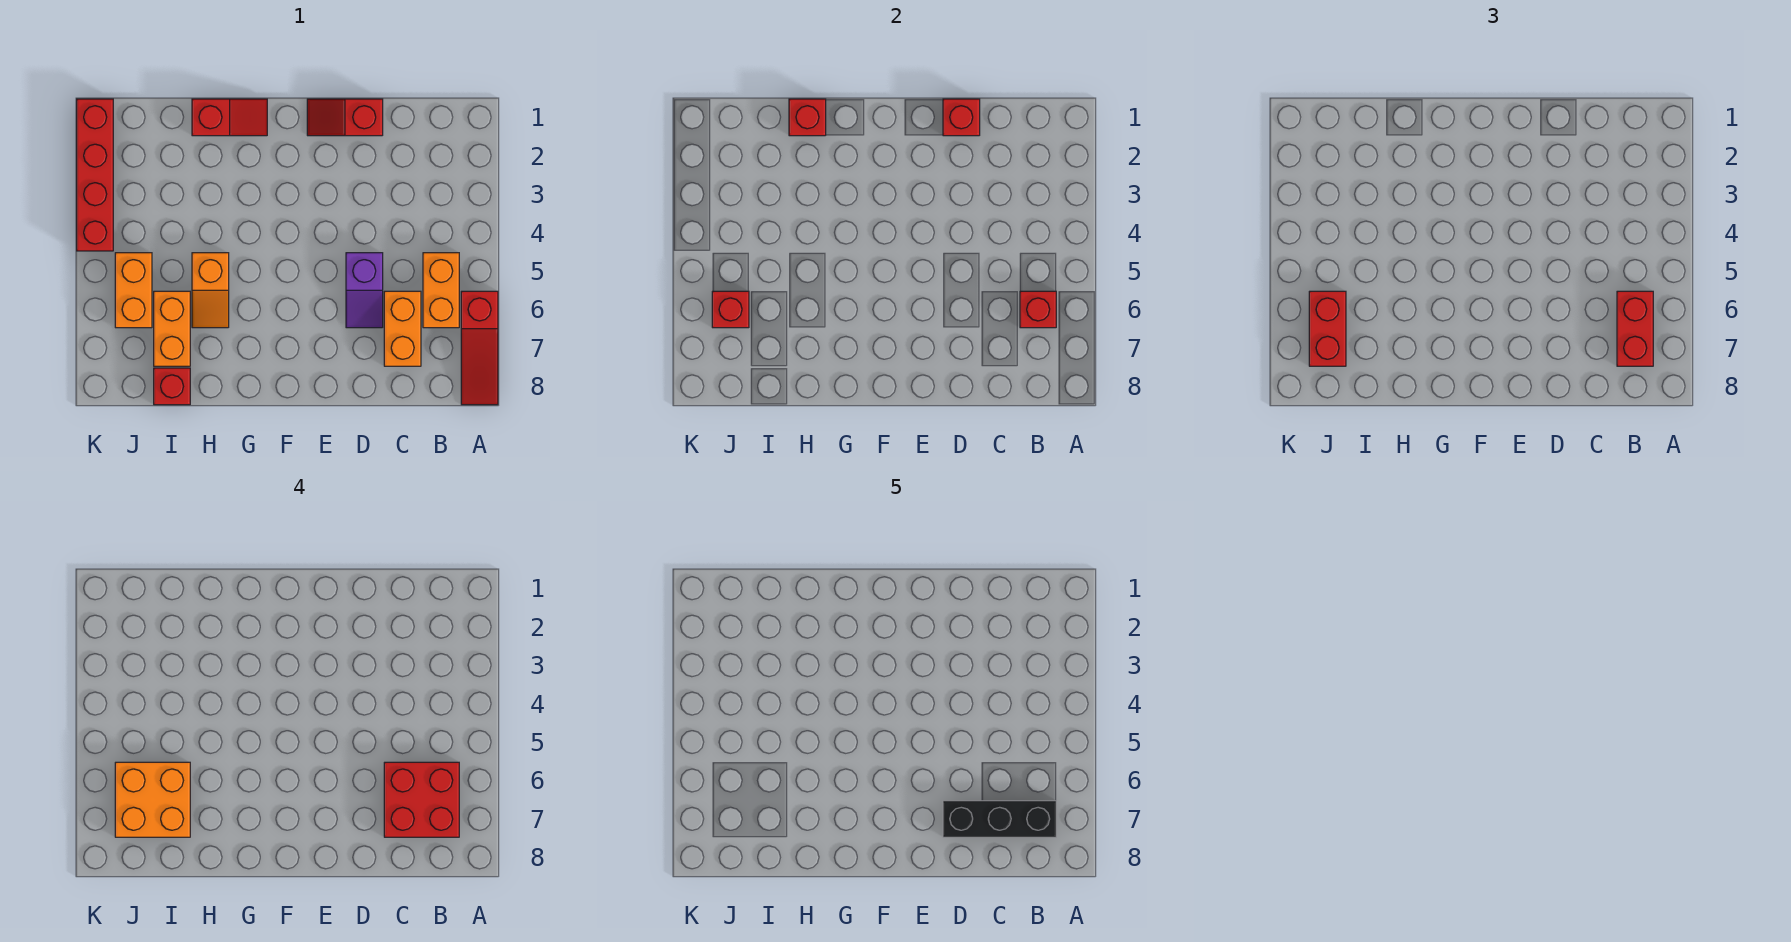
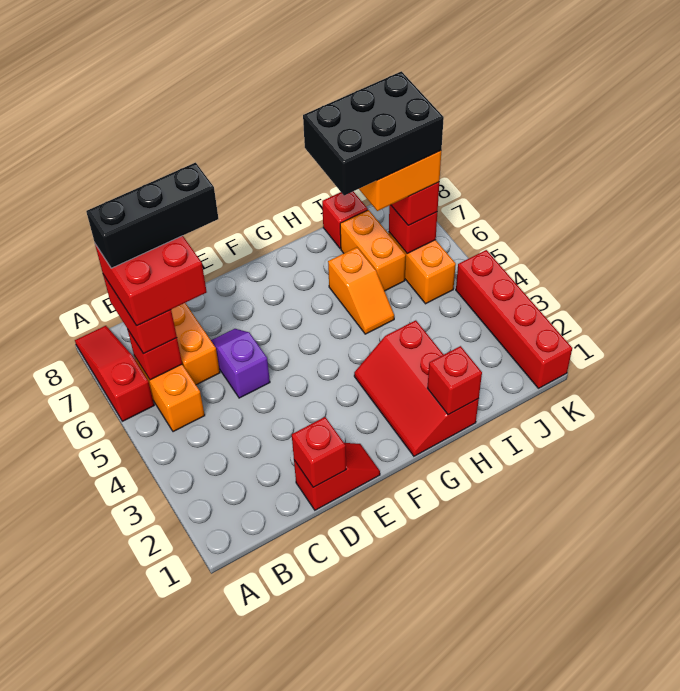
red 1x2 slope [192,99,267,136] -> red 2x3 slope [354,320,479,456]
orange 1x2 slope [192,253,229,328] -> orange 1x2 slope turned to [328,247,394,334]
none -> black 2x3 brick [303,71,444,196]

